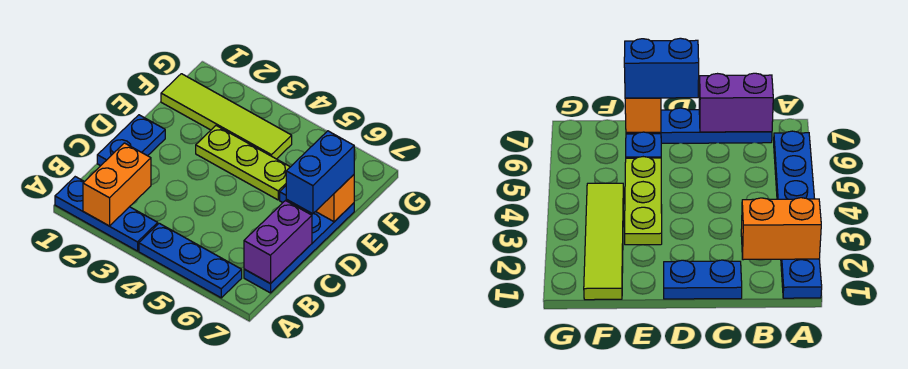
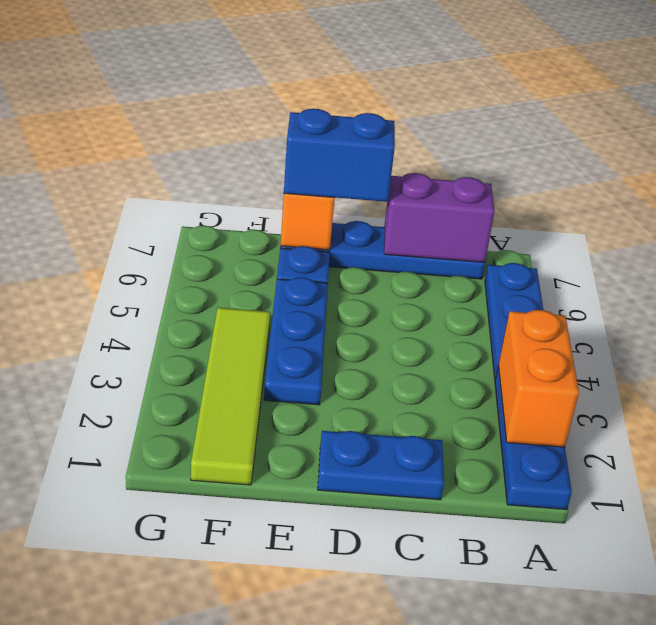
orange 1x2 brick [83,143,151,226] -> orange 1x2 brick turned to [498,310,579,447]
lime 1x3 plate [196,126,290,200] -> blue 1x3 plate [264,277,328,405]

